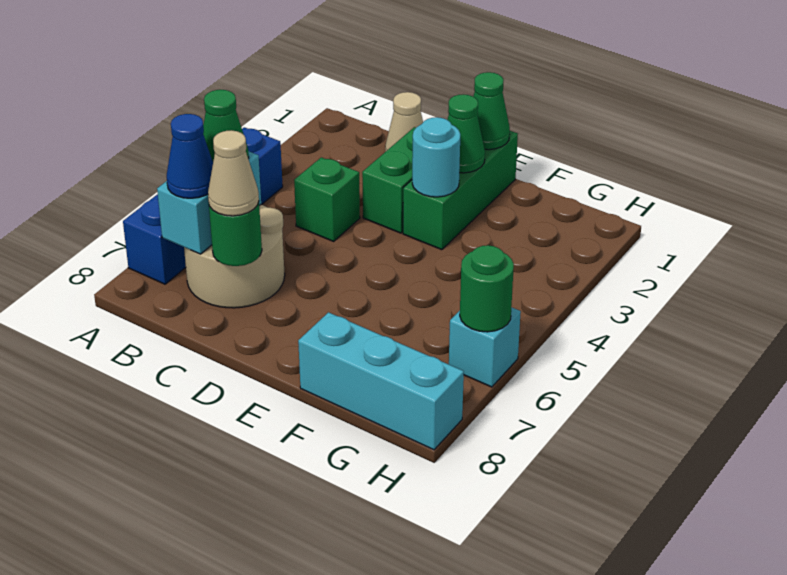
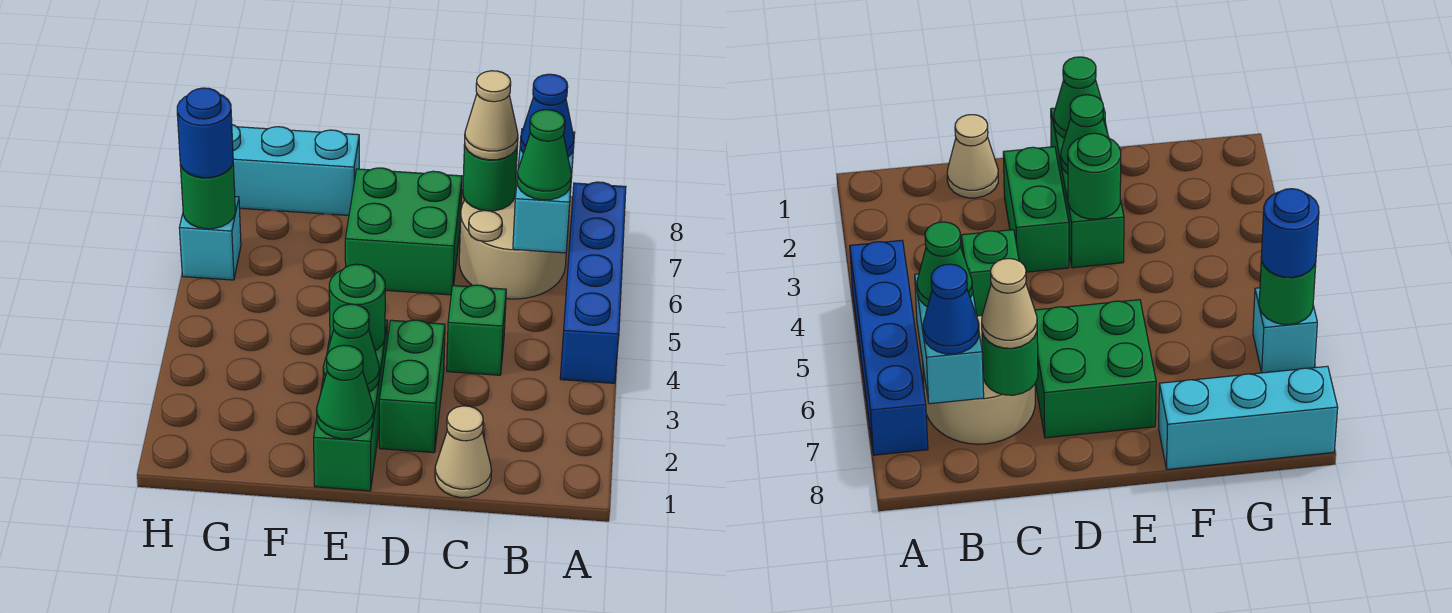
none -> green 2x2 brick [345,168,462,295]
cyan 1x1 round brick [412,117,460,197] -> green 1x1 round brick [329,264,385,351]
none -> blue 1x1 round brick [177,88,233,178]

